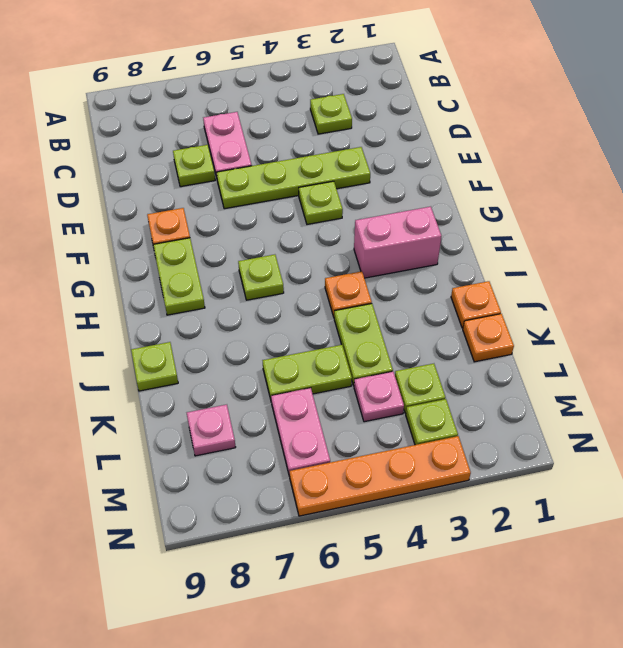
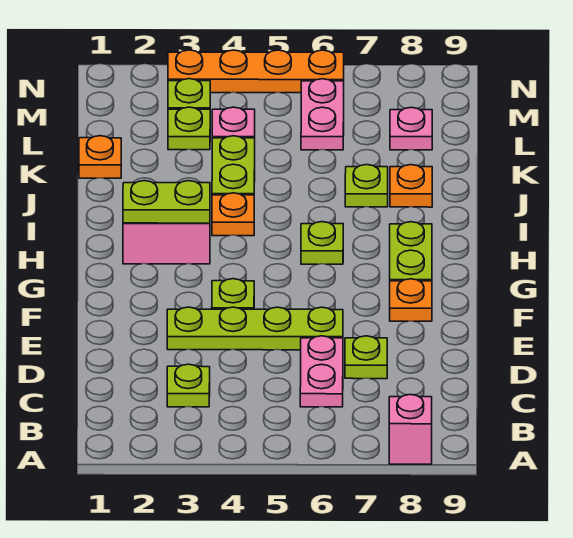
none -> pink 1x1 brick [389,394,432,464]
orange 1x1 plate [451,281,501,328] -> orange 1x1 plate moved to [390,165,432,207]
lime 1x1 plate [131,342,178,391] -> lime 1x1 plate moved to [345,165,388,207]
lime 1x2 plate [262,345,352,399] -> lime 1x2 plate moved to [123,181,210,223]

